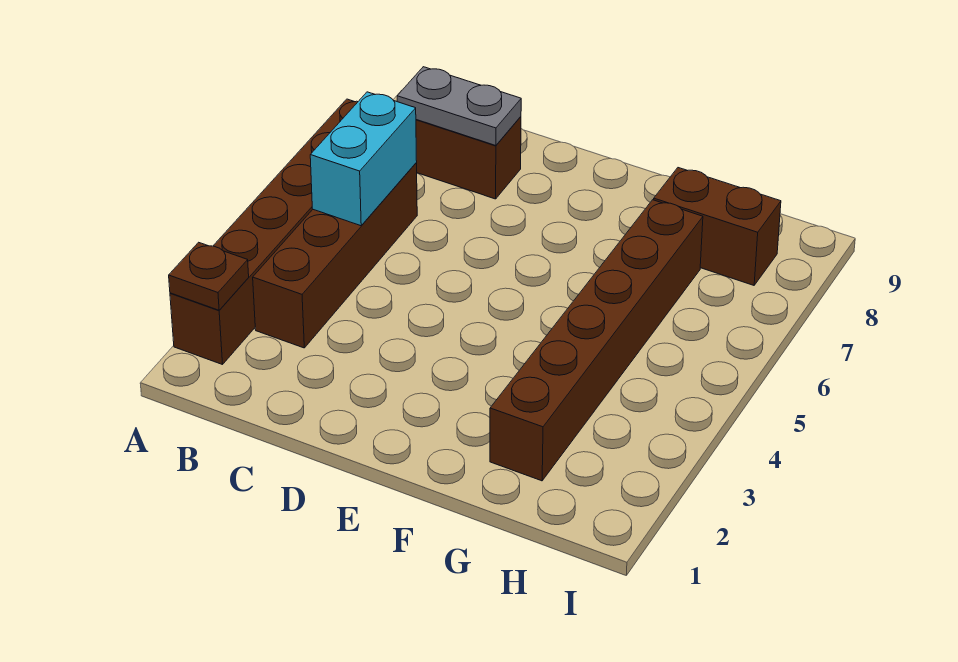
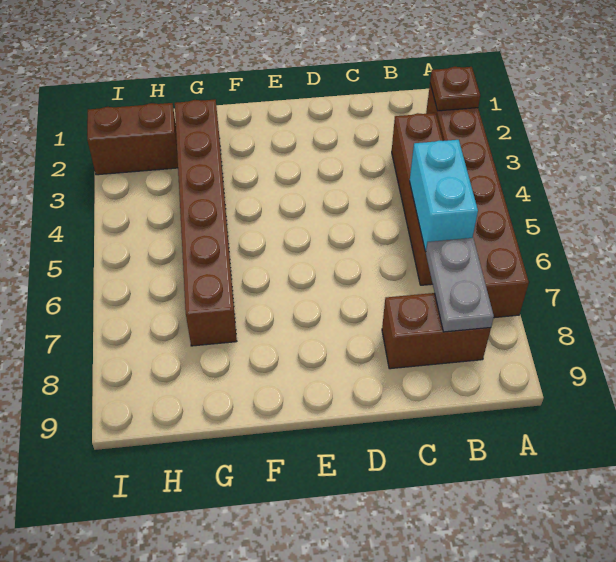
grey 1x2 plate [397,67,521,146] -> grey 1x2 plate turned to [426,238,494,332]
brown 1x2 brick [654,168,781,285] -> brown 1x2 brick moved to [87,103,178,175]

